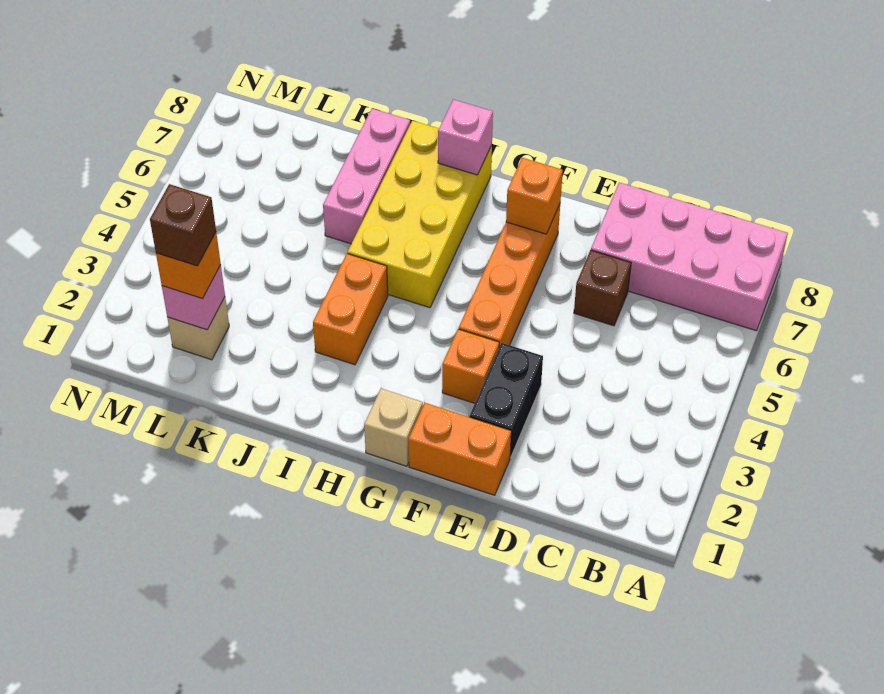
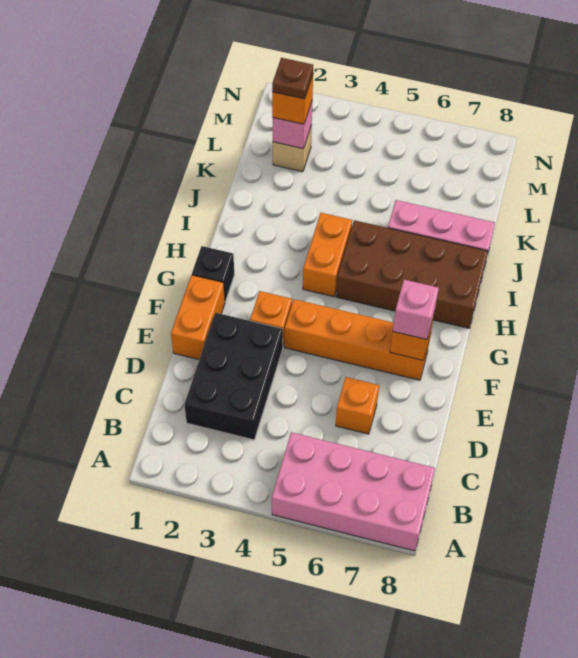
pink 2x4 brick [591,182,788,331] -> pink 2x4 brick turned to [272,432,435,551]
brown 1x1 brick [574,250,631,326] -> orange 1x1 brick [336,377,379,434]
black 1x2 brick [470,343,543,457] -> black 2x3 brick [184,313,283,440]
tan 1x1 brick [364,388,423,466] -> black 1x1 brick [192,246,234,301]
yellow 2x4 brick [348,121,492,308] -> brown 2x4 brick [336,220,488,328]
pink 1x1 brick [438,99,493,175] -> pink 1x1 brick moved to [393,280,439,340]
orange 1x2 brick [313,254,388,365] -> orange 1x2 brick turned to [303,213,352,297]
brown 1x1 brick [150,184,216,266] -> brown 1x1 plate [272,58,313,99]

